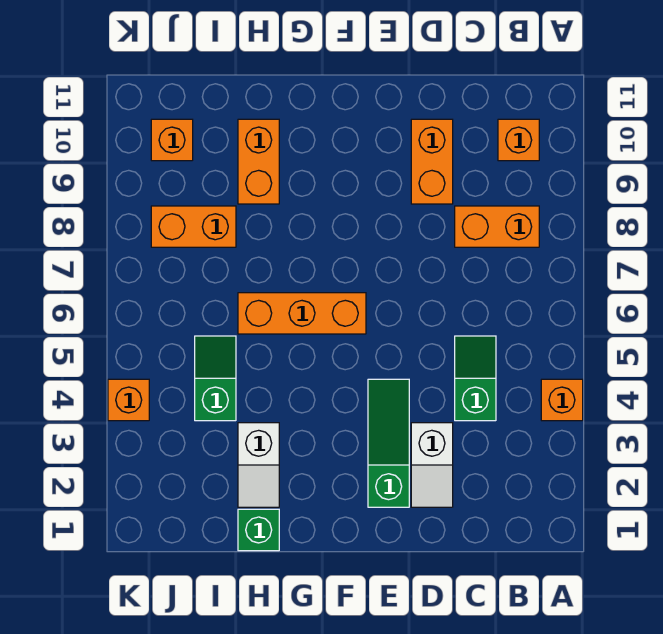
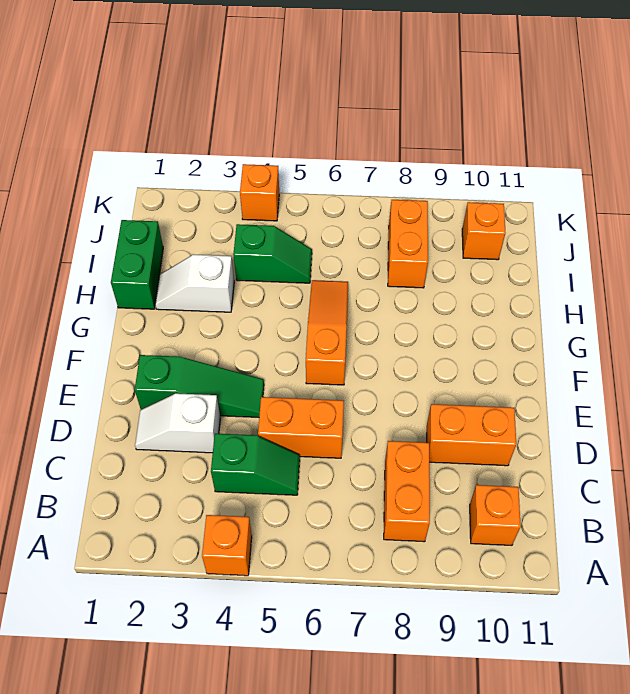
orange 1x3 brick [238,293,366,334] -> orange 1x3 slope [306,280,348,385]
green 1x1 brick [238,509,279,551] -> green 1x2 brick [111,220,163,309]
orange 1x2 brick [238,119,279,204] -> orange 1x2 brick moved to [258,397,344,458]

